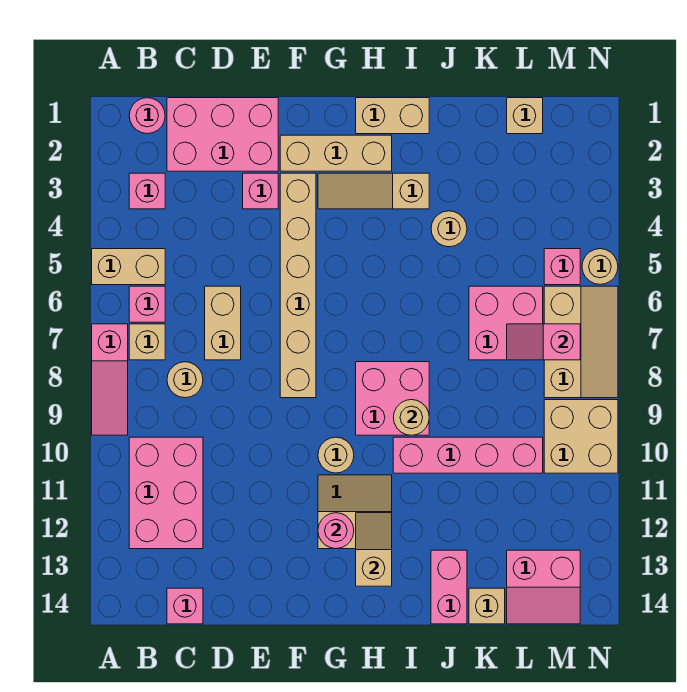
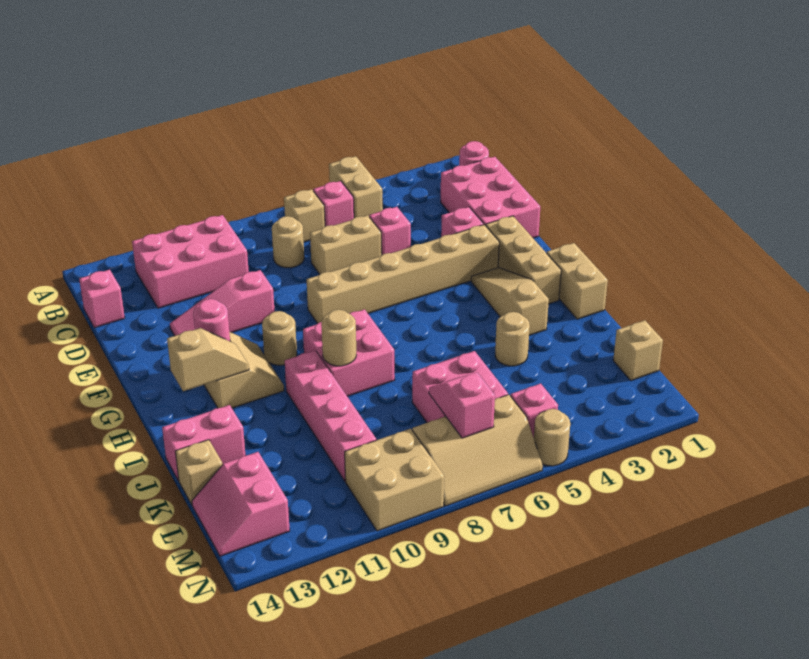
pink 1x3 slope [92,324,128,435] -> pink 1x3 slope moved to [170,270,275,336]
pink 1x1 brick [129,173,165,209] -> pink 1x1 brick moved to [369,207,411,255]

